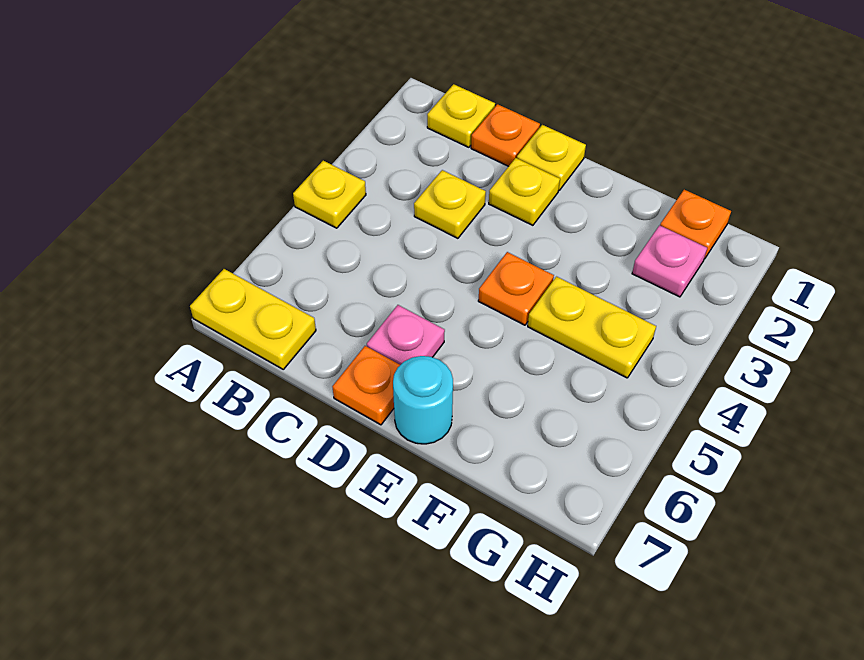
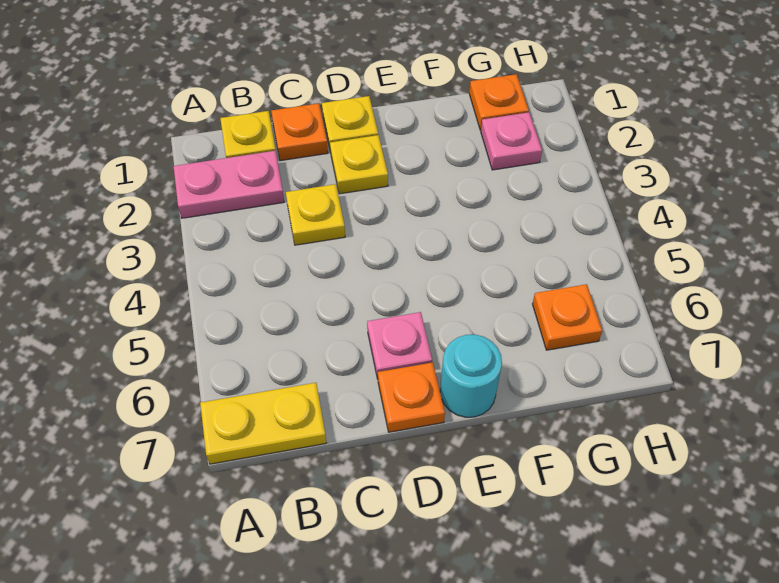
none -> pink 1x2 plate [174,151,284,218]
yellow 1x1 plate [293,161,366,228] -> none
orange 1x1 plate [478,252,554,325] -> orange 1x1 plate moved to [533,284,602,350]
yellow 1x2 plate [528,277,656,378] -> none

